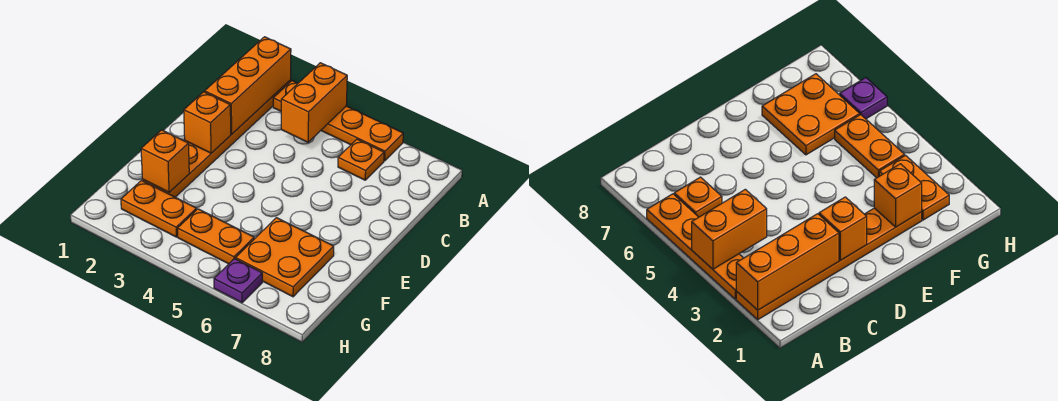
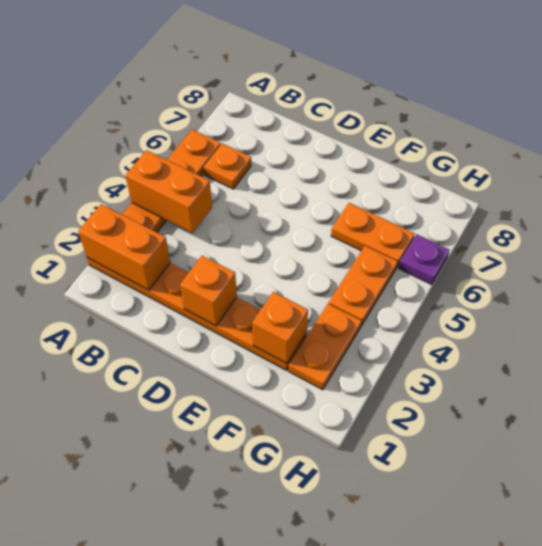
orange 1x3 brick [205,37,291,134] -> orange 1x2 brick [78,204,170,290]
orange 2x2 plate [235,218,334,297] -> orange 1x2 plate [331,203,415,268]

